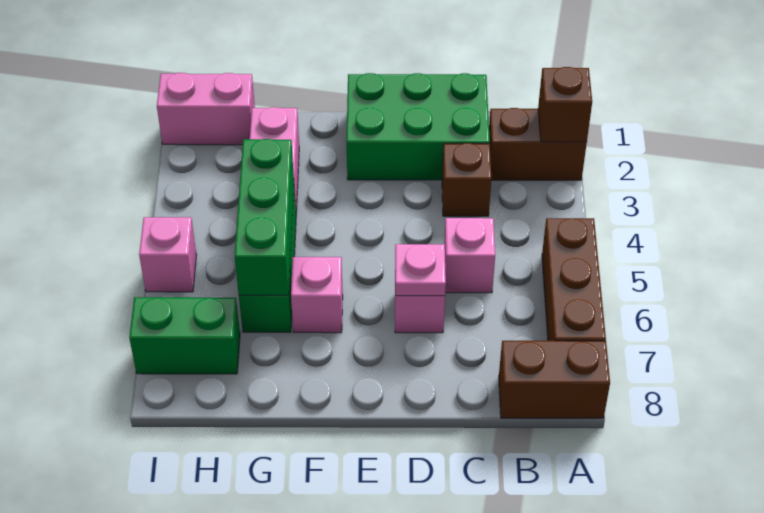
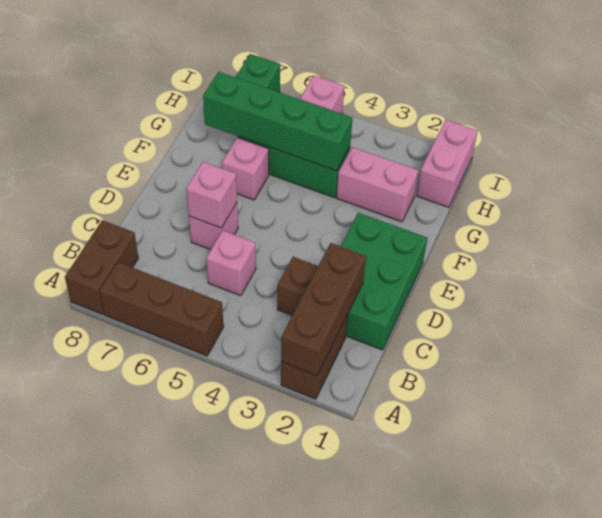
brown 1x1 brick [538,67,592,142] -> brown 1x3 brick [281,243,366,376]
pink 1x1 plate [395,244,446,296] -> pink 1x1 brick [186,162,237,228]
green 1x3 brick [235,139,294,295] -> green 1x4 brick [203,72,353,171]

